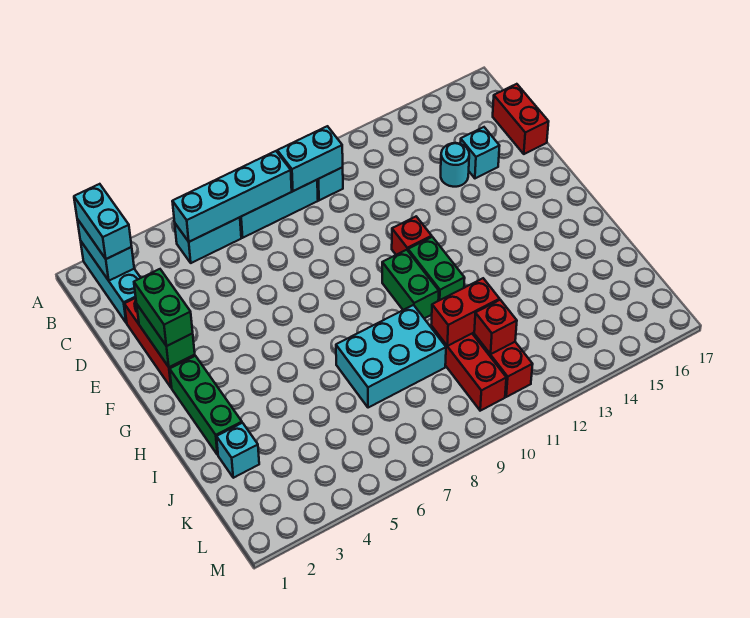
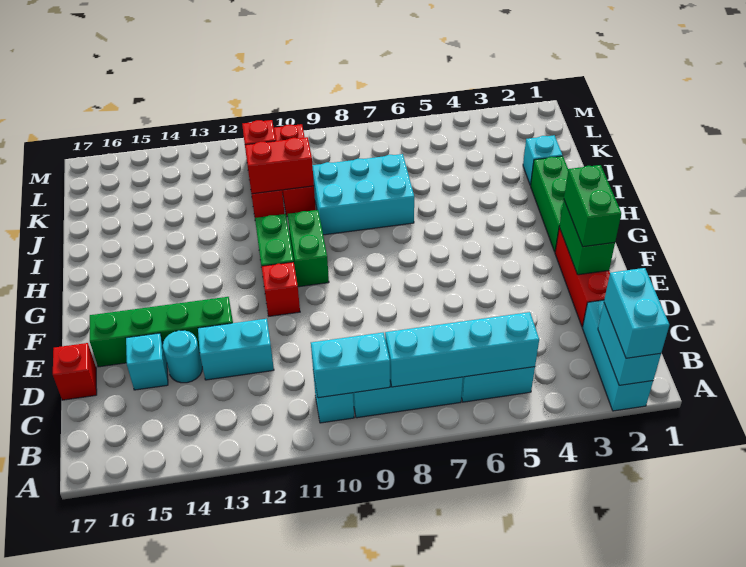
red 1x2 brick [493,84,549,154] -> red 1x1 brick [53,343,97,400]
none -> cyan 1x2 brick [198,319,274,380]
none -> green 1x4 brick [90,297,233,367]

